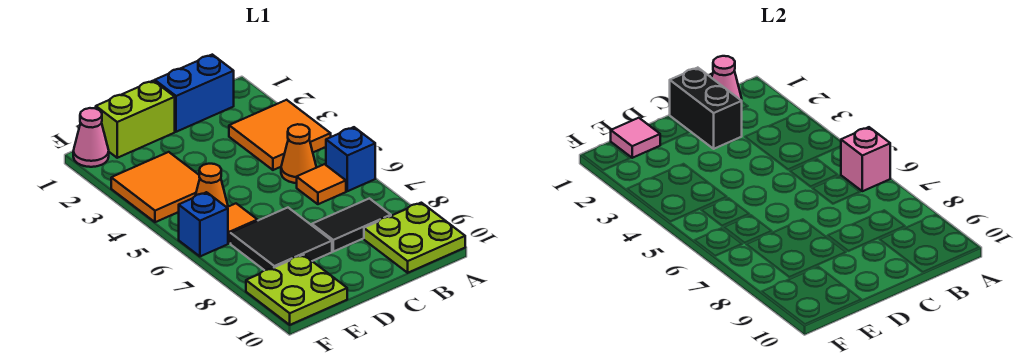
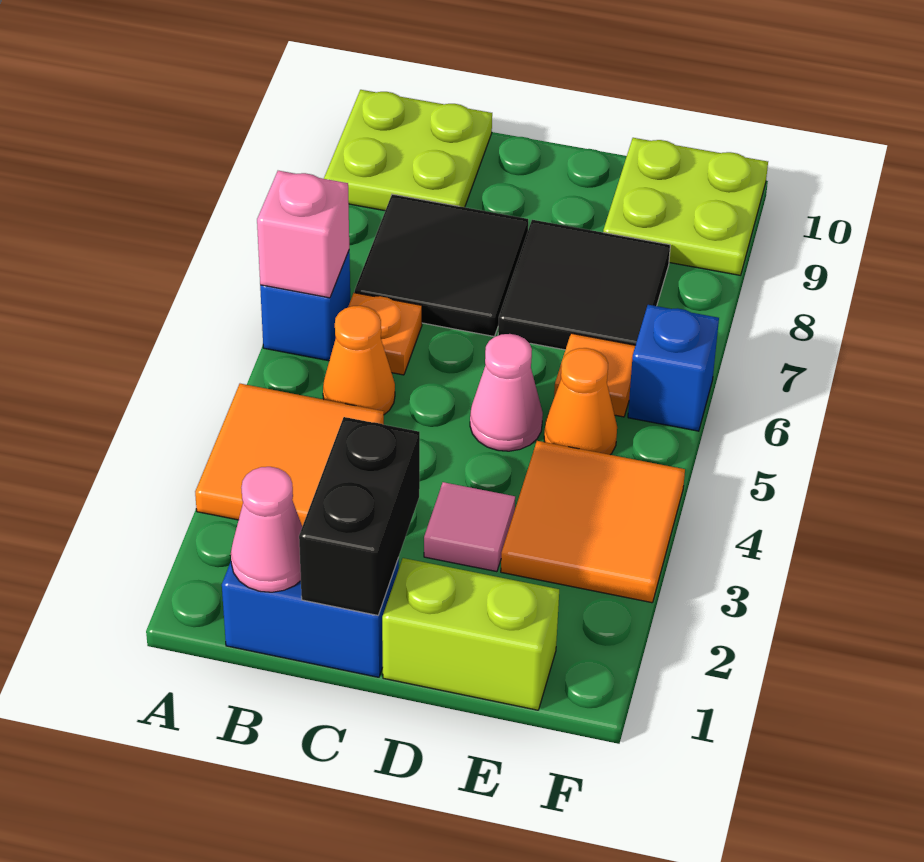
orange 1x1 tile [297,164,346,204] -> orange 1x1 plate [348,293,422,375]
black 1x2 tile [312,198,391,252] -> black 2x2 tile [355,194,528,337]
pink 1x1 tile [611,118,660,158] -> pink 1x1 tile moved to [424,482,515,572]
pink 1x1 cone [73,108,109,167] -> pink 1x1 cone moved to [470,334,543,451]

